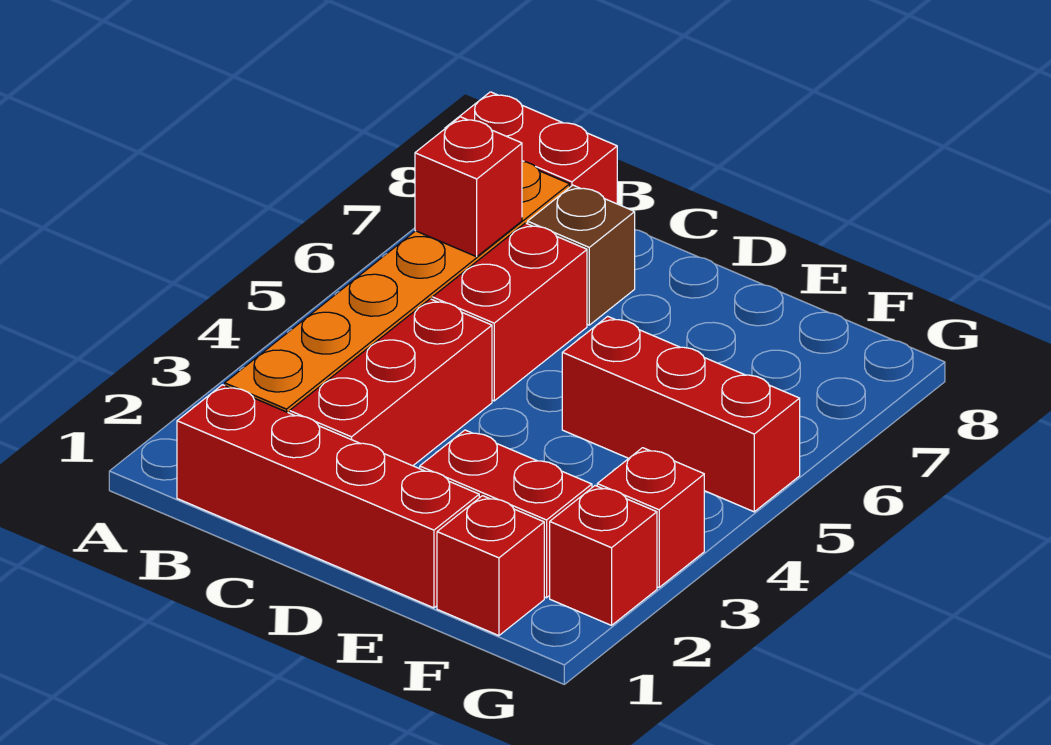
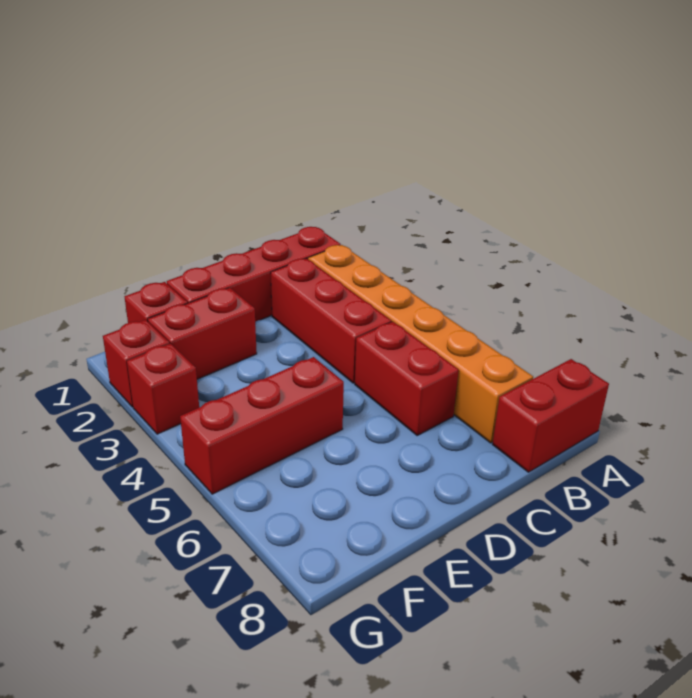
red 1x1 brick [415,117,522,257] -> none
brown 1x1 brick [528,185,635,325] -> none

